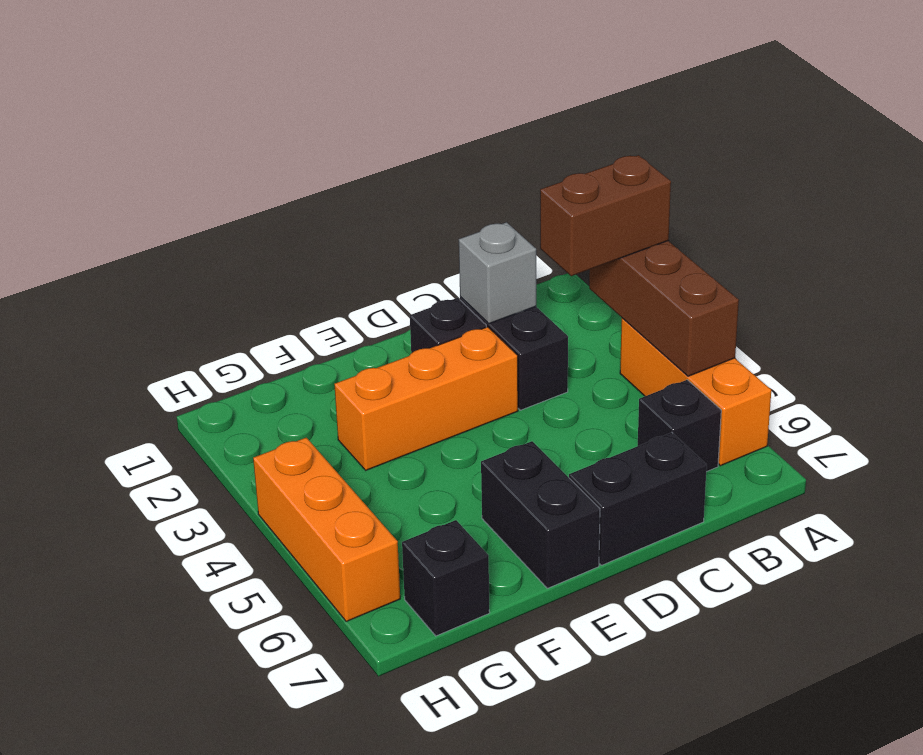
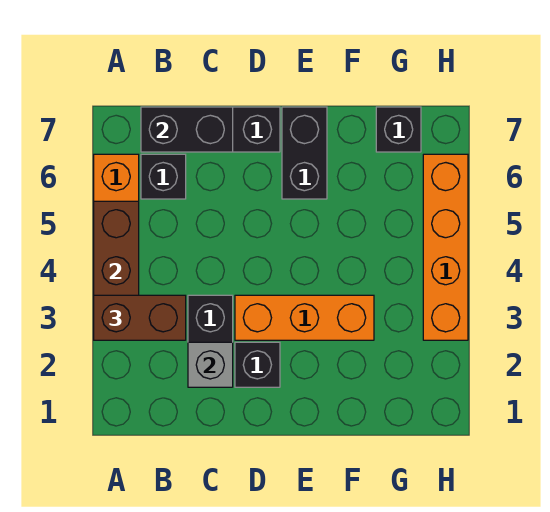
none -> black 1x2 brick [141,107,233,152]
orange 1x3 brick [253,438,400,622] -> orange 1x4 brick [423,154,468,340]

